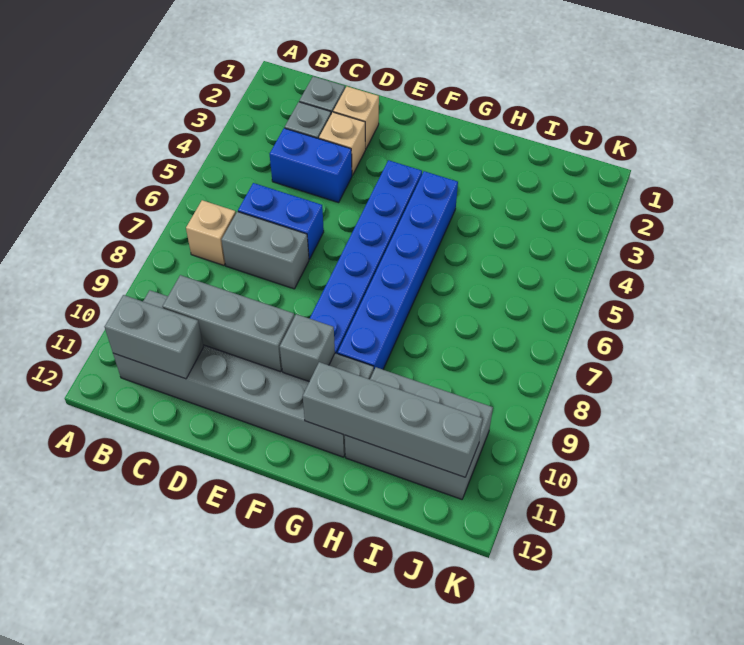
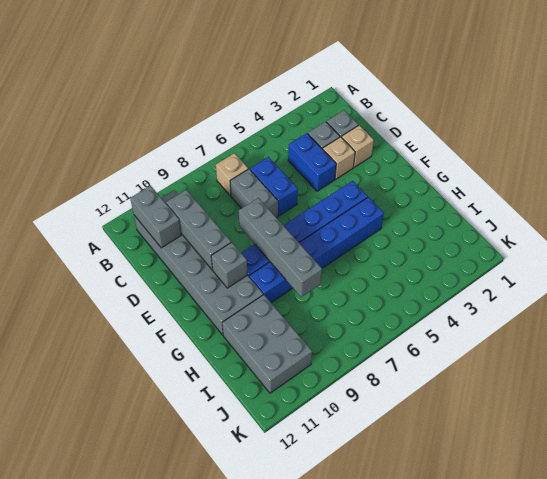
grey 1x4 brick [303,362,483,477] -> grey 1x4 brick moved to [239,198,322,297]

